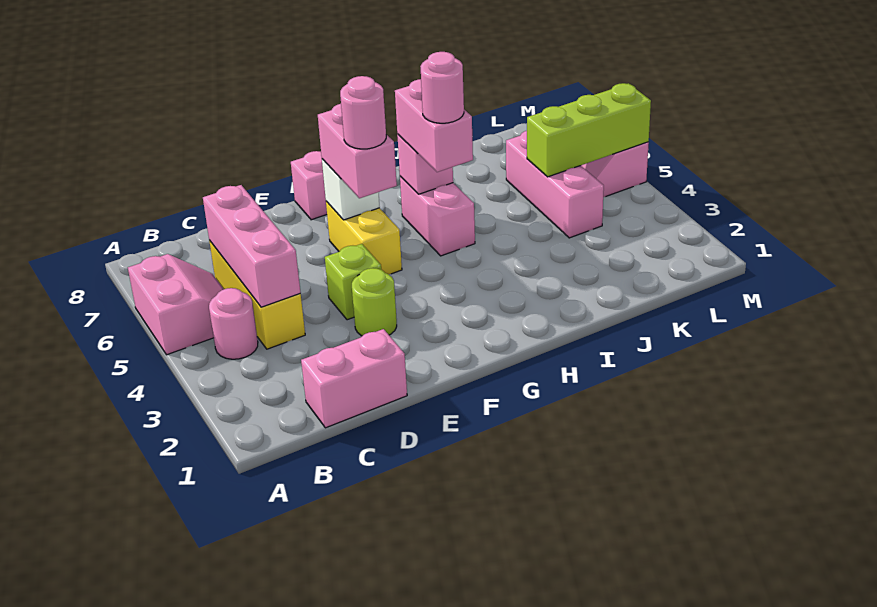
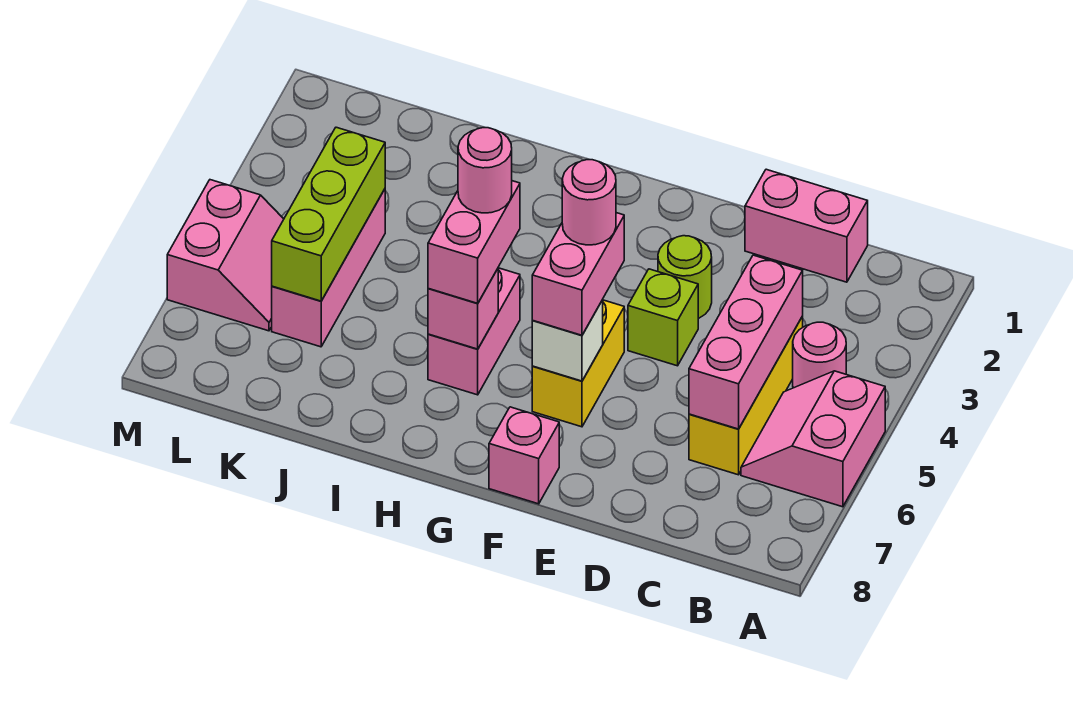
lime 1x3 brick [527,83,651,177] -> lime 1x3 brick turned to [272,127,385,301]

